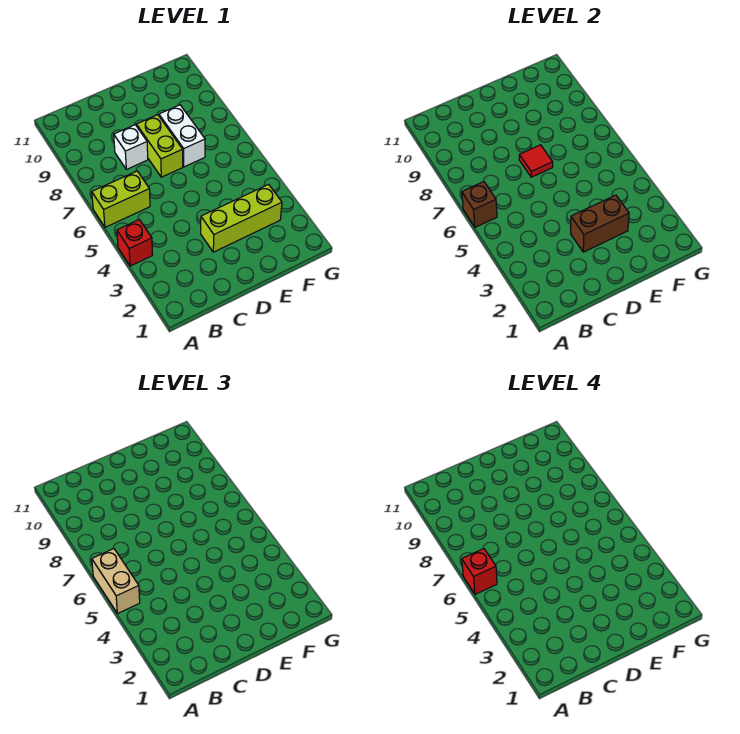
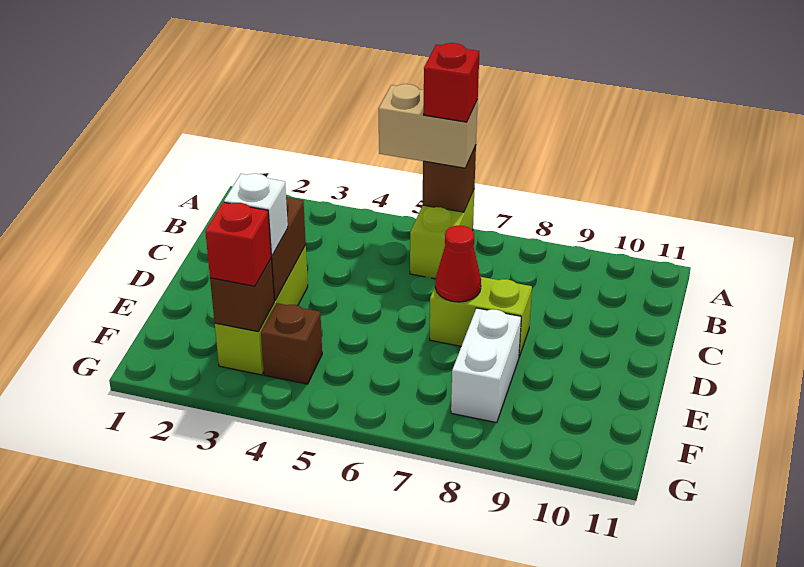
red 1x1 brick [117,220,152,266] -> red 1x1 brick moved to [205,202,271,286]
white 1x1 brick [114,125,148,169] -> white 1x1 brick moved to [224,174,288,256]
red 1x1 tile [519,145,553,177] -> red 1x1 cone [435,226,481,302]
white 1x2 brick [159,105,205,167] -> white 1x2 brick turned to [451,308,521,423]
none -> brown 1x1 brick [210,258,274,332]
none -> brown 1x1 brick [261,303,322,384]

